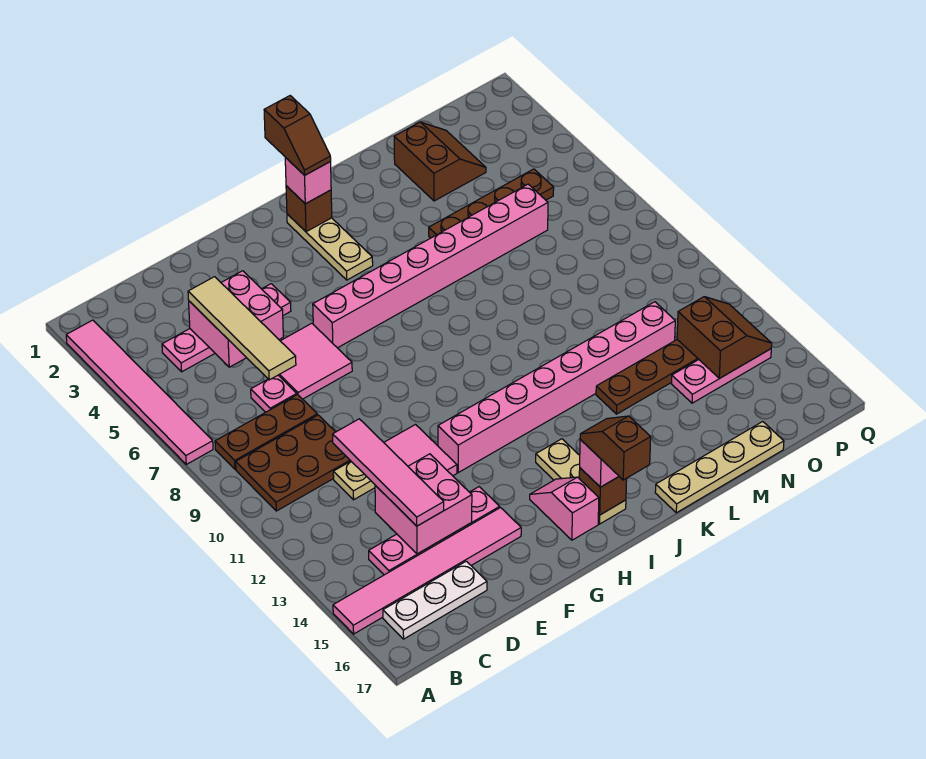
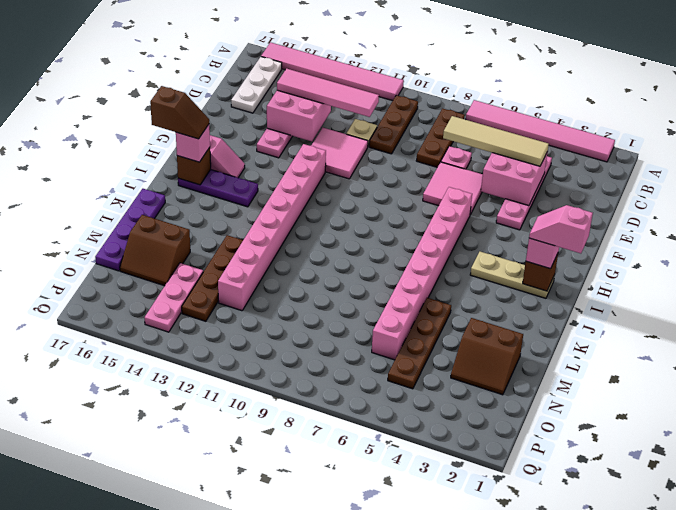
pink 1x6 tile [333,508,521,634] -> pink 1x6 tile turned to [261,42,404,101]
brown 2x3 plate [236,415,350,511] -> brown 1x3 plate [369,95,418,154]
brown 1x2 slope [264,96,331,175] -> pink 1x2 slope [529,205,593,253]
tan 1x3 plate [536,439,626,524] -> purple 1x3 plate [178,170,258,207]
tan 1x4 plate [655,422,784,513] -> purple 1x4 plate [95,189,165,271]
brown 2x2 slope [677,297,772,378] -> brown 2x2 slope moved to [120,215,190,286]

